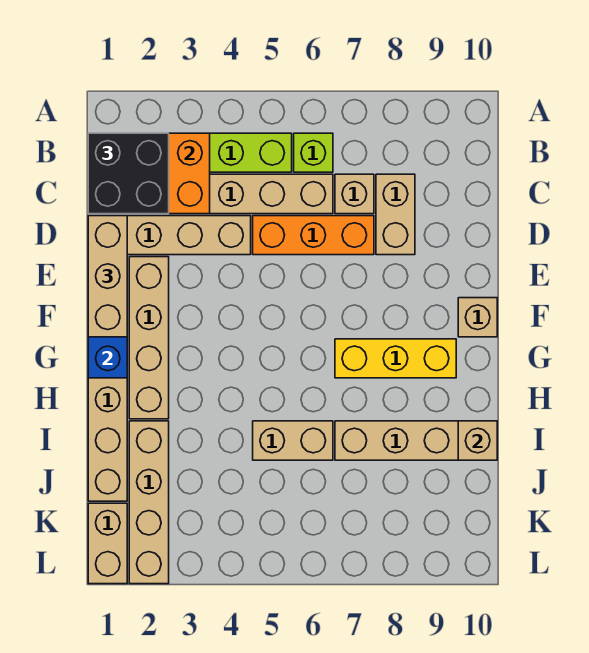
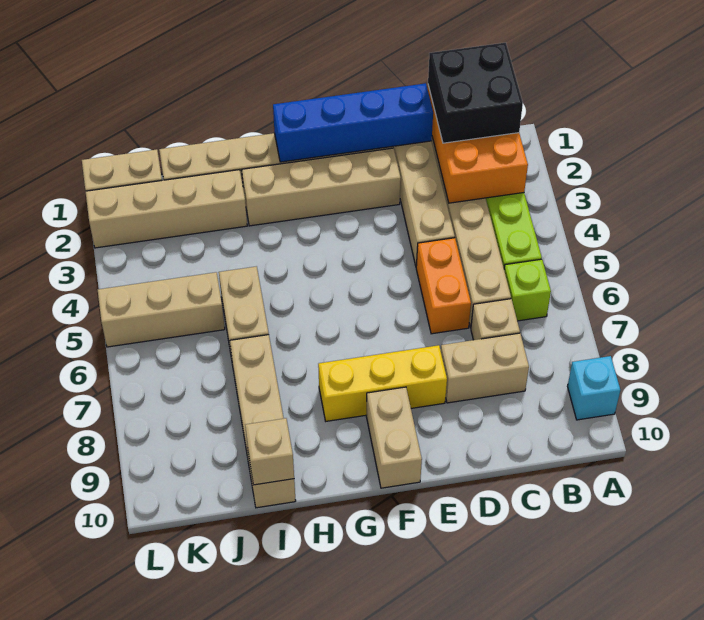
none -> cyan 1x1 brick [567,356,620,420]
tan 1x3 brick [88,216,127,337] -> tan 1x3 brick moved to [98,272,225,347]
orange 1x3 brick [253,216,374,255] -> orange 1x2 brick [416,238,471,334]
tan 1x1 brick [458,298,497,337] -> tan 1x2 brick [366,387,422,488]
yellow 1x3 brick [335,339,456,378] -> yellow 1x3 brick turned to [318,345,447,421]

